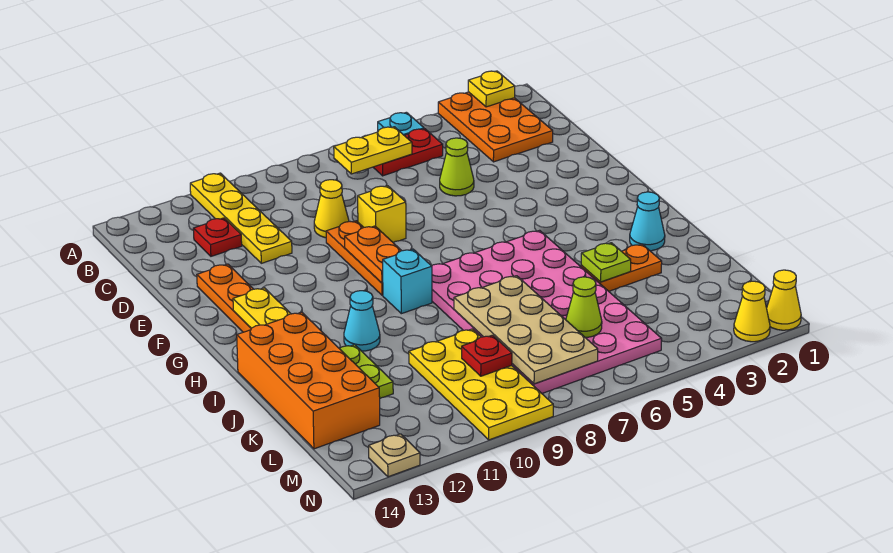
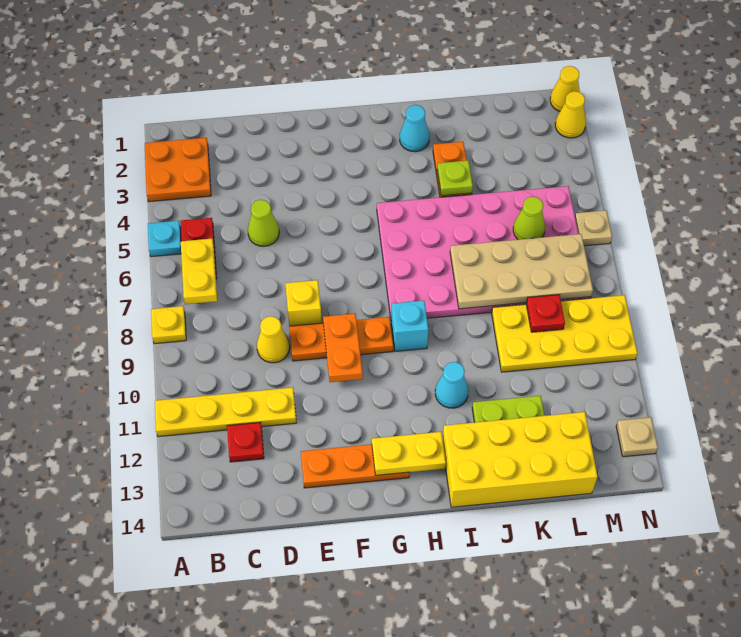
orange 2x3 plate [438,92,553,162] -> orange 2x2 plate [145,138,211,202]
yellow 1x1 plate [468,71,515,107] -> yellow 1x1 plate moved to [151,306,186,344]
orange 1x2 plate [345,226,402,283] -> orange 1x2 plate turned to [323,314,363,382]
orange 2x4 brick [237,312,380,449] -> yellow 2x4 brick [443,412,598,507]
none -> tan 1x1 plate [575,210,612,246]

